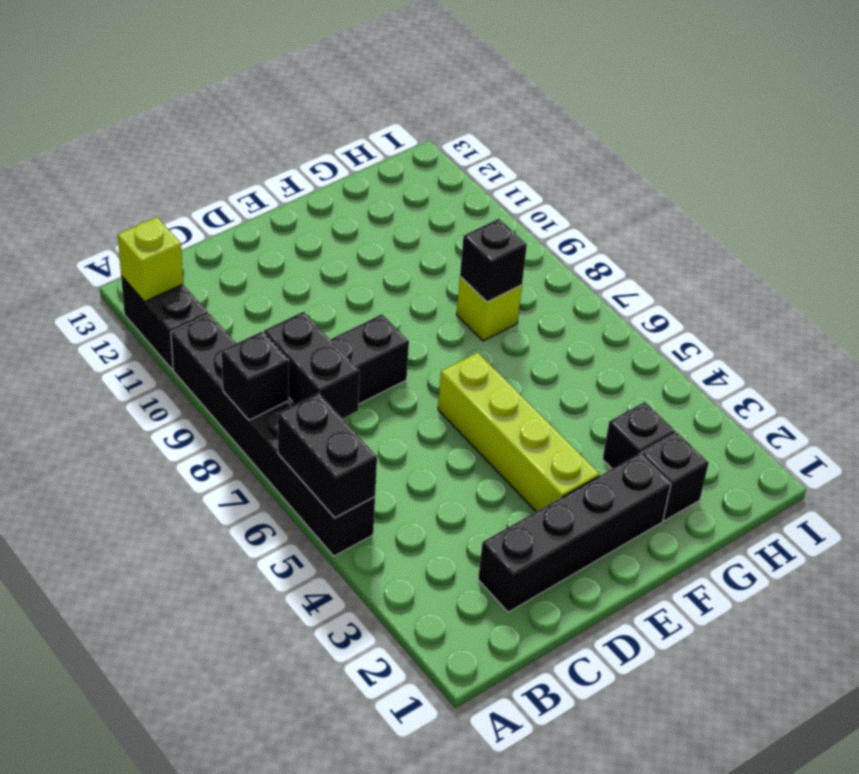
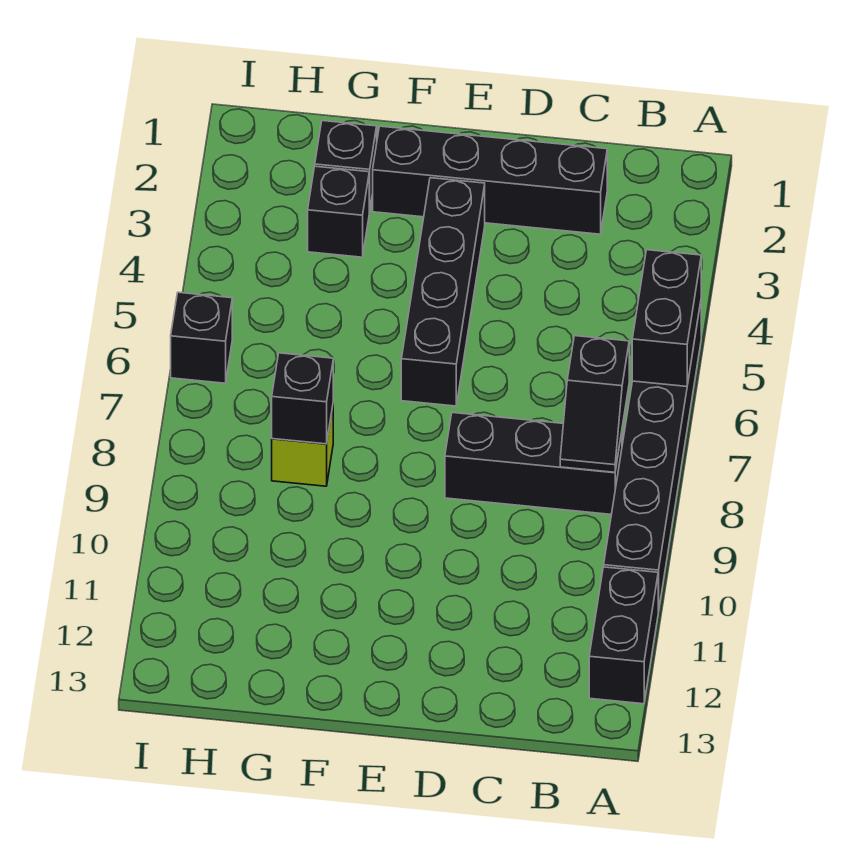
black 1x1 brick [222,332,289,420] -> black 1x1 brick moved to [171,292,232,383]
lime 1x1 brick [118,217,183,302] -> none
black 1x2 brick [264,312,359,419] -> black 1x2 slope [560,336,629,472]
lime 1x4 brick [438,352,599,512] -> black 1x4 brick [401,178,485,406]

